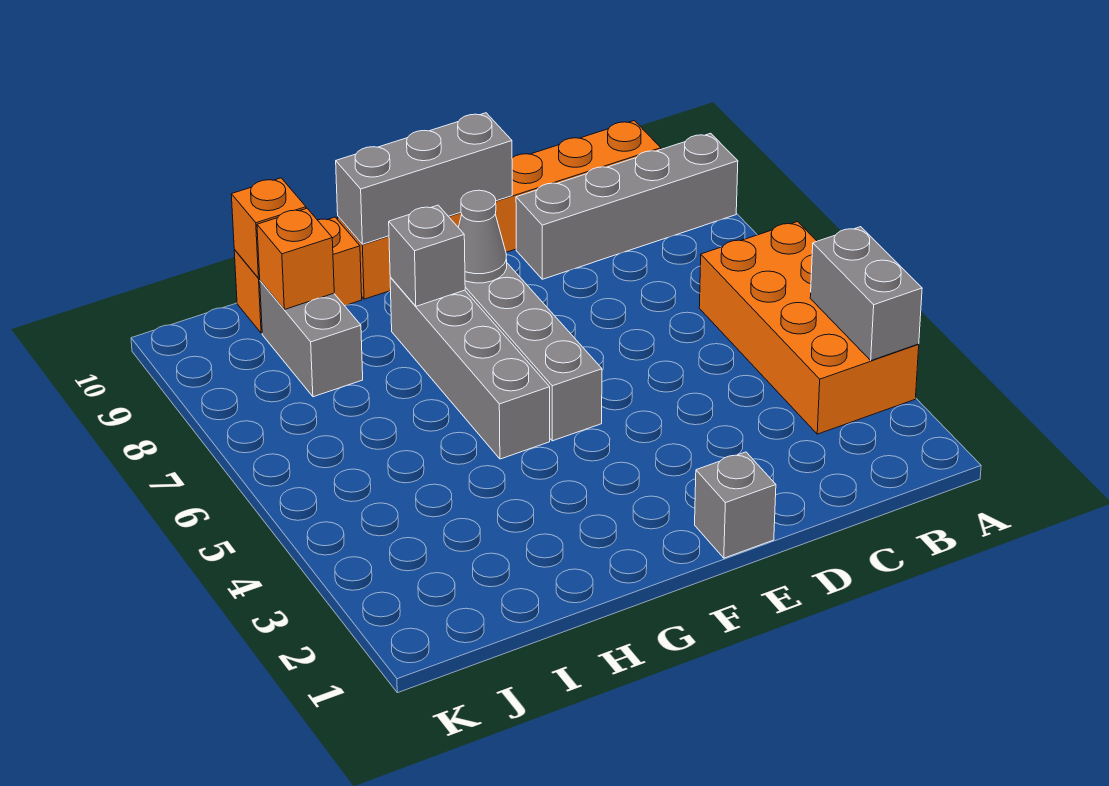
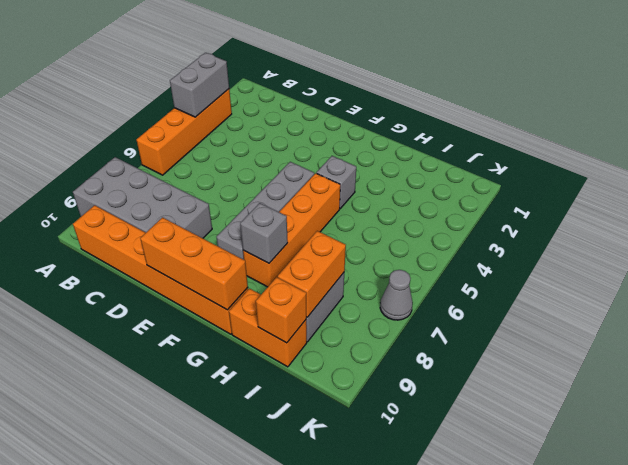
orange 2x4 brick [699,222,919,434] -> orange 1x4 brick [137,89,232,175]
grey 1x4 brick [516,133,738,279] -> grey 2x4 brick [73,157,212,238]
grey 1x1 brick [695,452,776,558] -> grey 1x1 brick moved to [316,156,356,209]
grey 1x3 brick [336,113,512,244] -> orange 1x3 brick [140,218,248,310]
grey 1x1 cone [458,190,507,283] -> grey 1x1 cone moved to [380,270,413,320]
grey 1x4 brick [390,278,550,459] -> orange 1x4 brick [243,173,340,287]
orange 1x1 brick [257,208,334,310] -> orange 1x2 brick [278,231,346,317]

